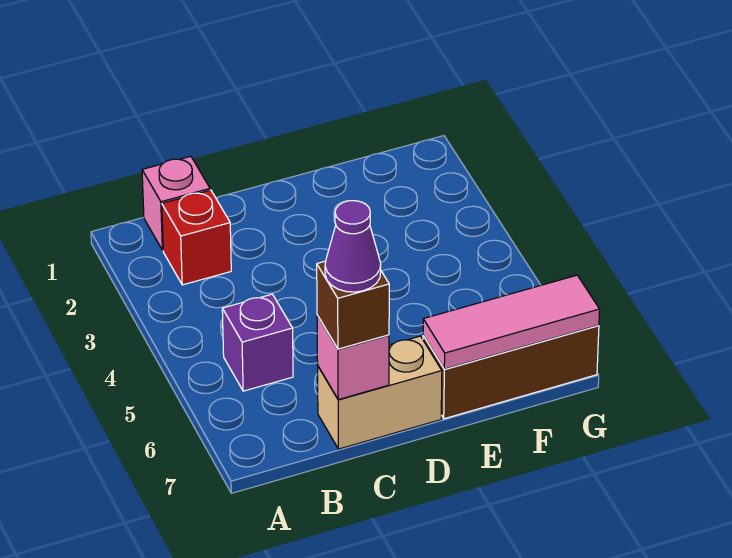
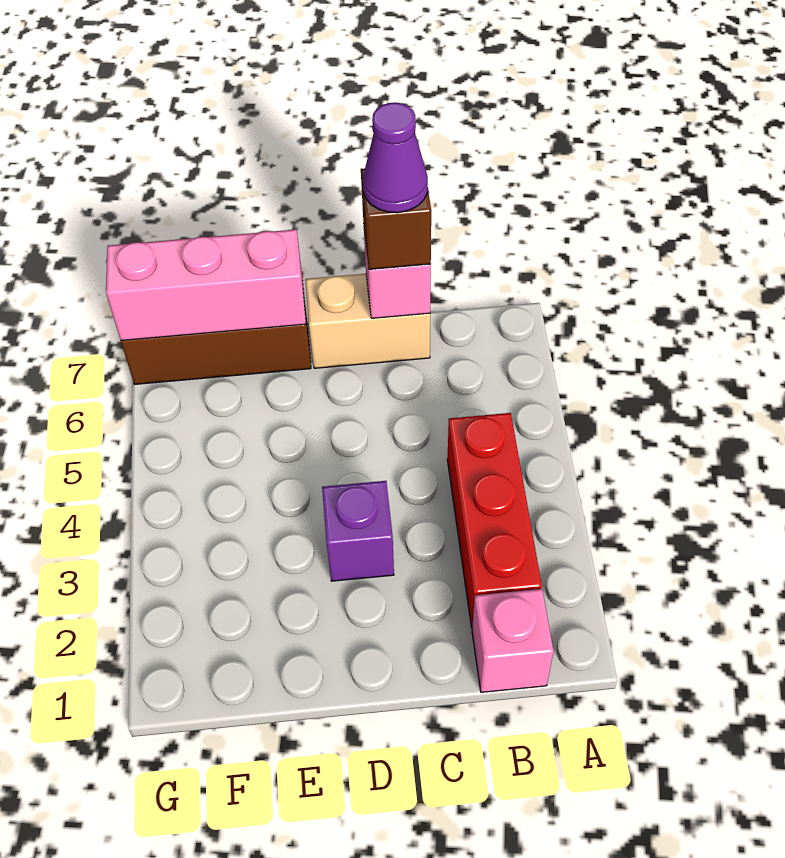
red 1x1 brick [162,190,231,285] -> red 1x3 brick [447,413,542,628]
purple 1x1 brick [222,294,293,391] -> purple 1x1 brick moved to [322,481,394,581]
pink 1x3 tile [423,275,600,369] -> pink 1x3 brick [106,230,306,340]

